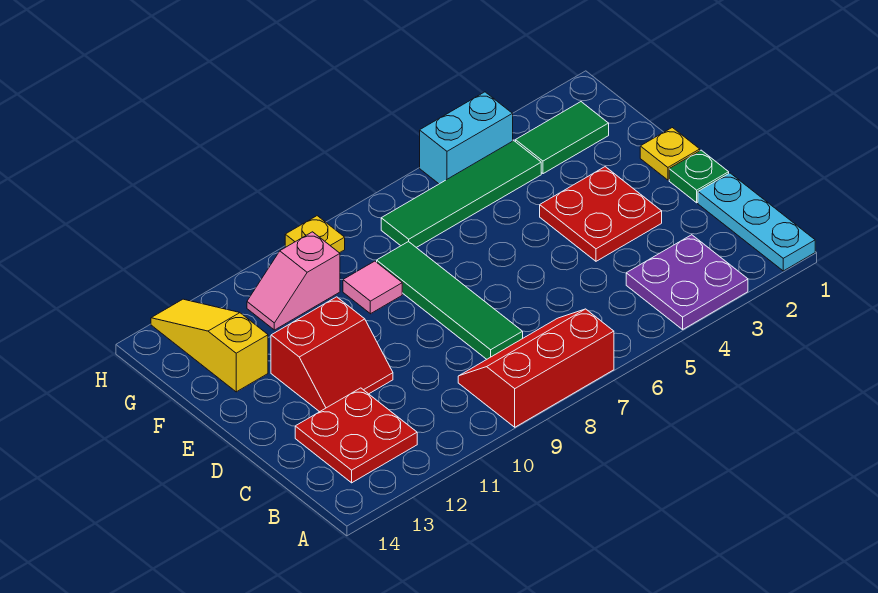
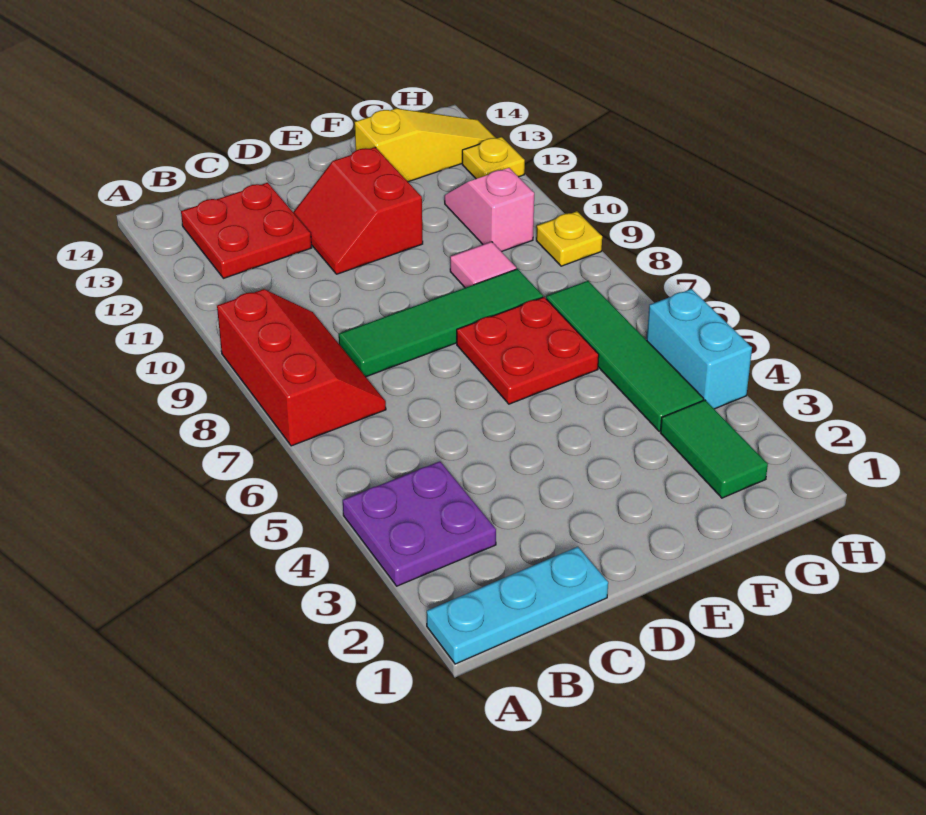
green 1x1 plate [669,150,729,203] -> none
red 2x2 plate [540,167,662,261] -> red 2x2 plate moved to [457,297,599,404]
yellow 1x1 plate [640,128,700,180] -> yellow 1x1 plate moved to [462,137,525,179]

